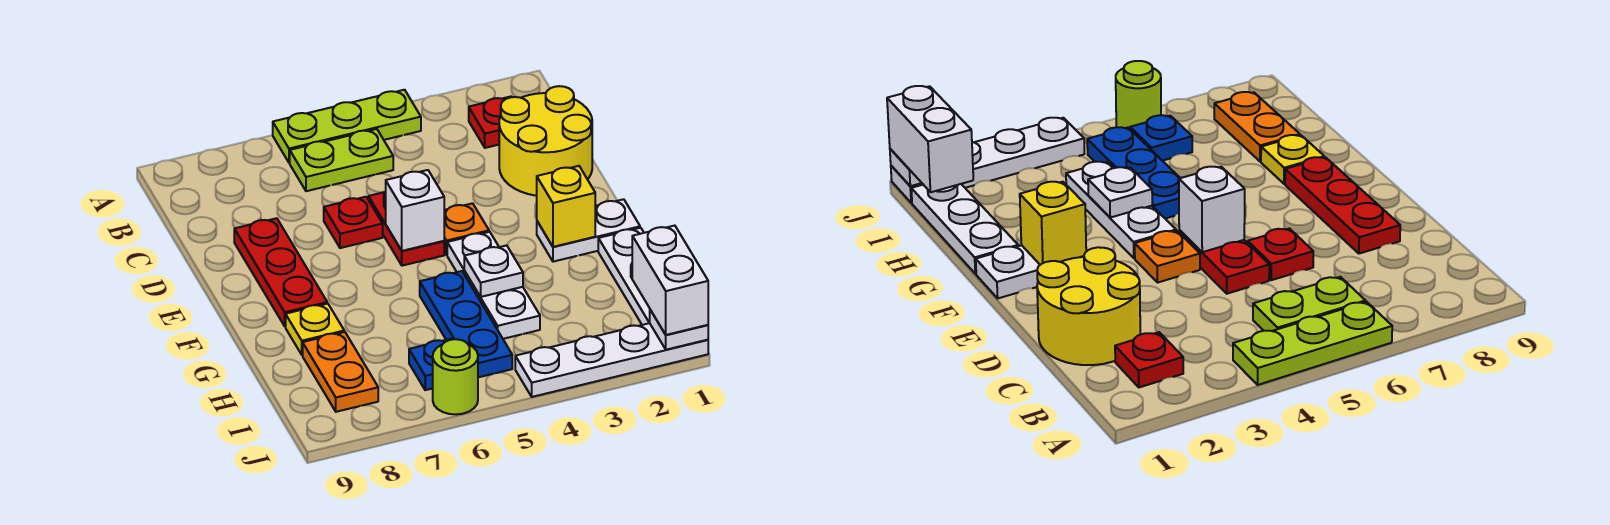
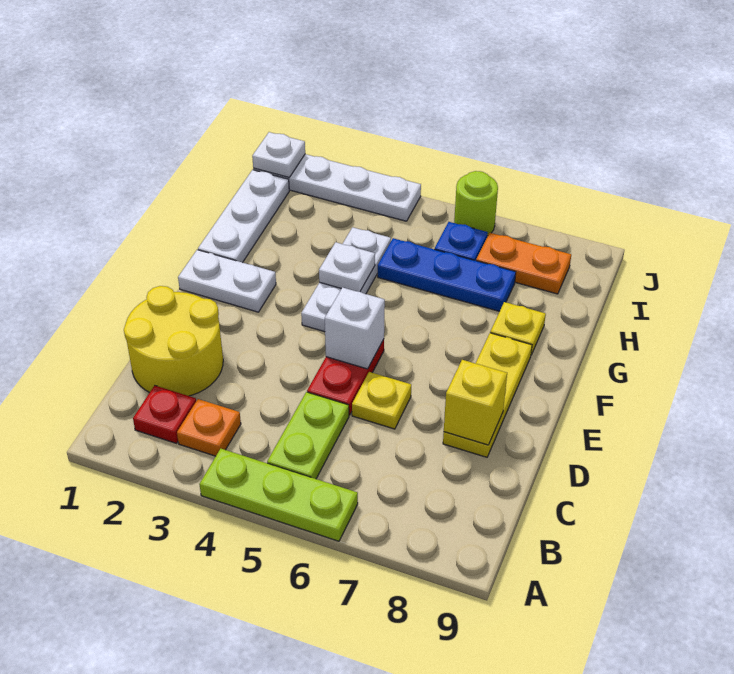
lime 1x2 plate [290,129,393,191] -> lime 1x2 plate turned to [267,392,349,479]
red 1x1 plate [324,197,383,248] -> yellow 1x1 plate [352,372,411,429]
red 1x3 plate [234,218,327,327] -> yellow 1x3 plate [443,333,532,457]
orange 1x1 plate [444,203,489,255] -> orange 1x1 plate moved to [177,399,241,456]
yellow 1x1 brick [537,166,595,247] -> yellow 1x1 brick moved to [444,360,507,445]
blue 1x3 plate [420,271,512,377] -> blue 1x3 plate turned to [378,238,516,311]
orange 1x2 plate [303,332,378,412] -> orange 1x2 plate turned to [476,233,571,294]
white 1x2 brick [632,226,708,335] -> none

